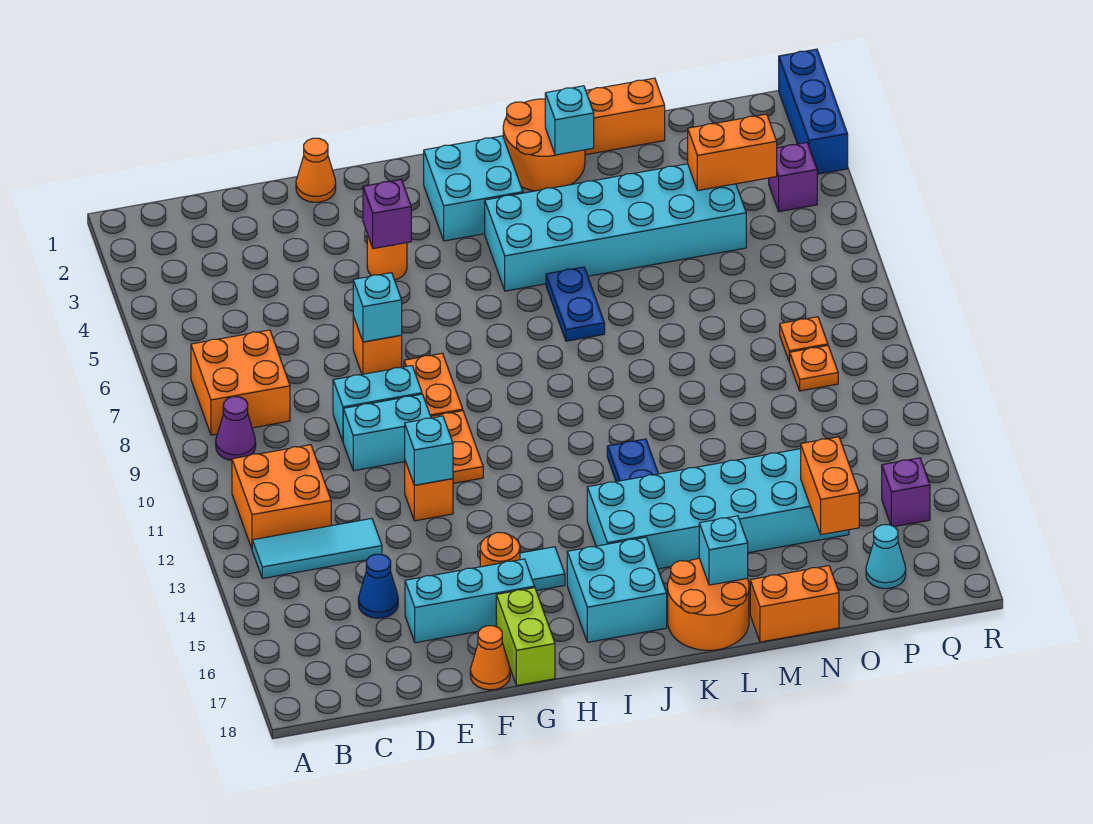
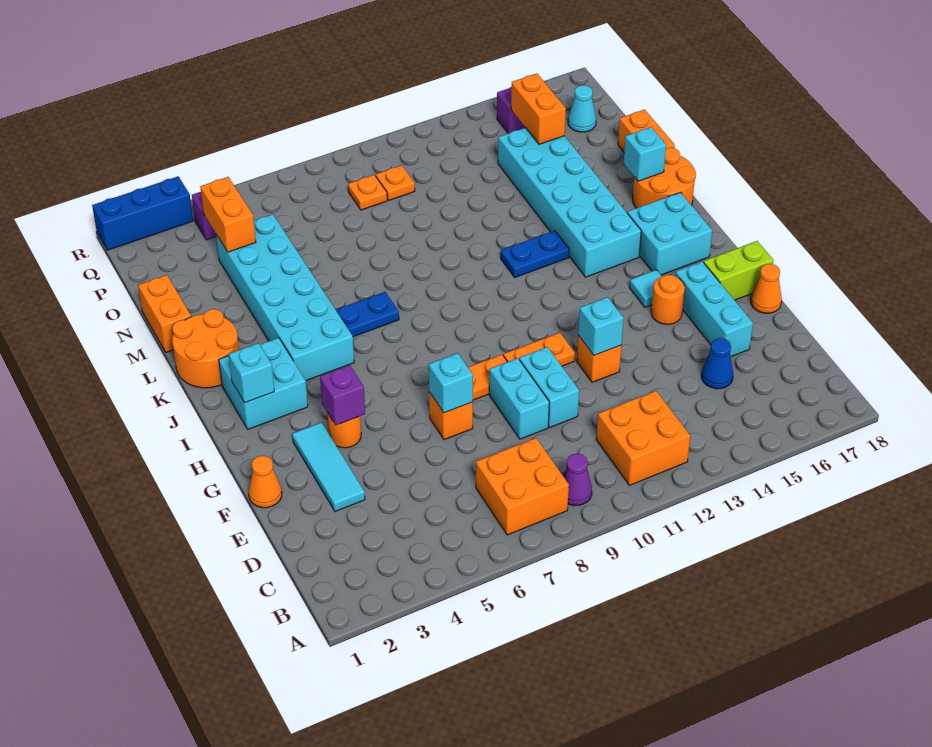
cyan 1x3 tile [252,519,382,578] -> cyan 1x3 tile moved to [292,422,365,511]
cyan 1x1 brick [545,86,594,155] -> cyan 1x1 brick moved to [229,343,274,403]
orange 1x2 brick [801,437,859,535] -> orange 1x2 brick turned to [511,74,566,144]

